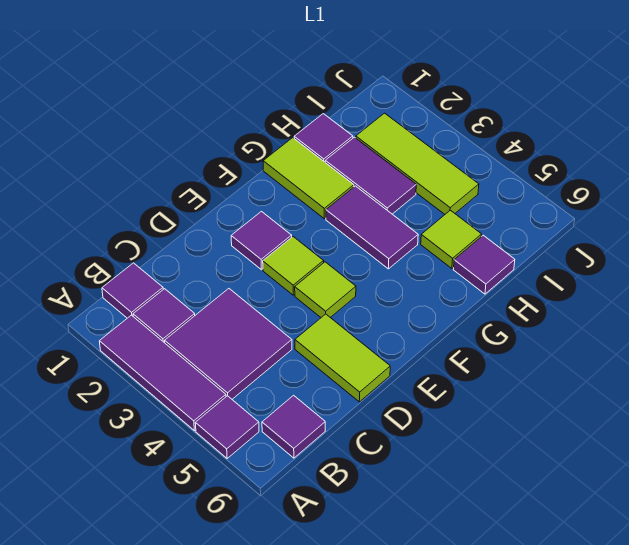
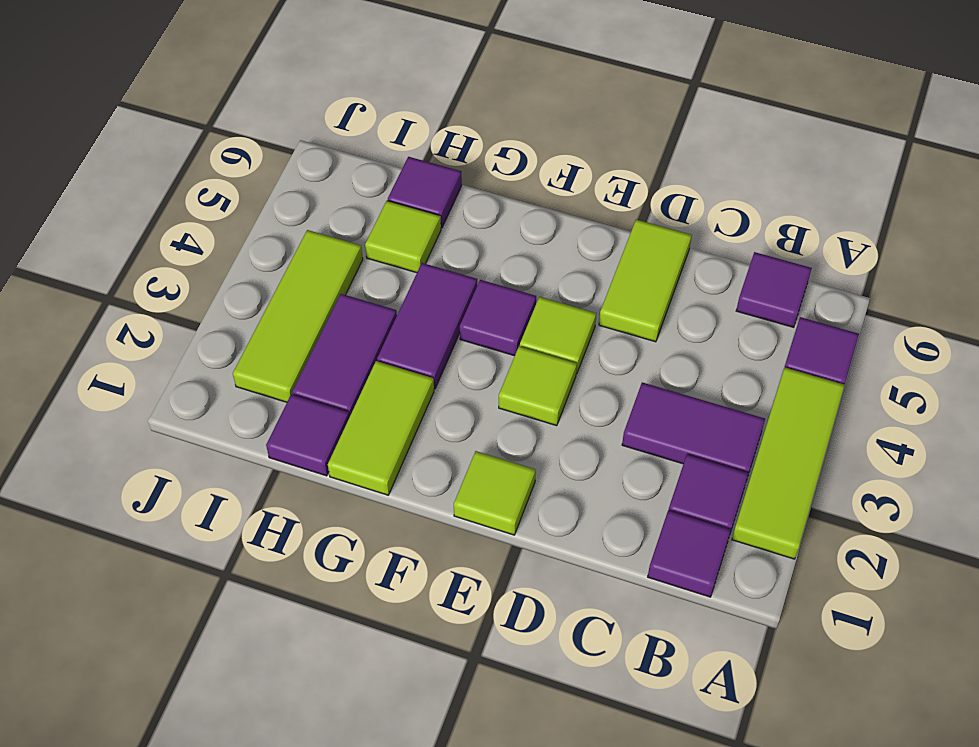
purple 1x3 tile [99,315,226,431] -> lime 1x3 tile [732,367,845,559]
purple 2x2 tile [165,289,292,399] -> purple 1x2 tile [622,382,765,474]
none -> lime 1x1 tile [454,451,536,535]
purple 1x1 tile [231,212,292,270] -> purple 1x1 tile moved to [460,280,536,356]

